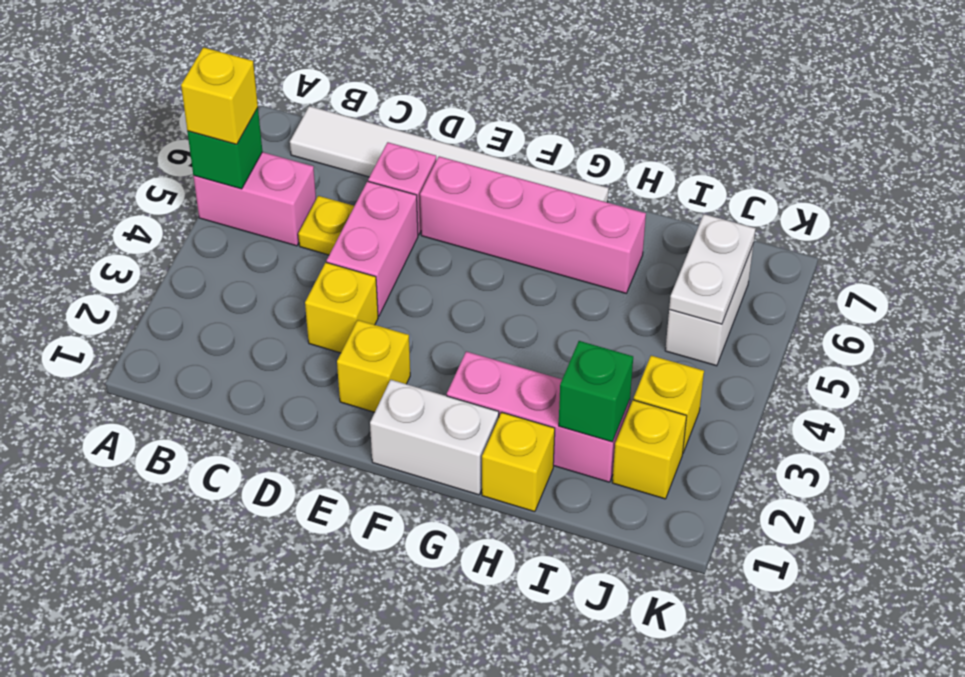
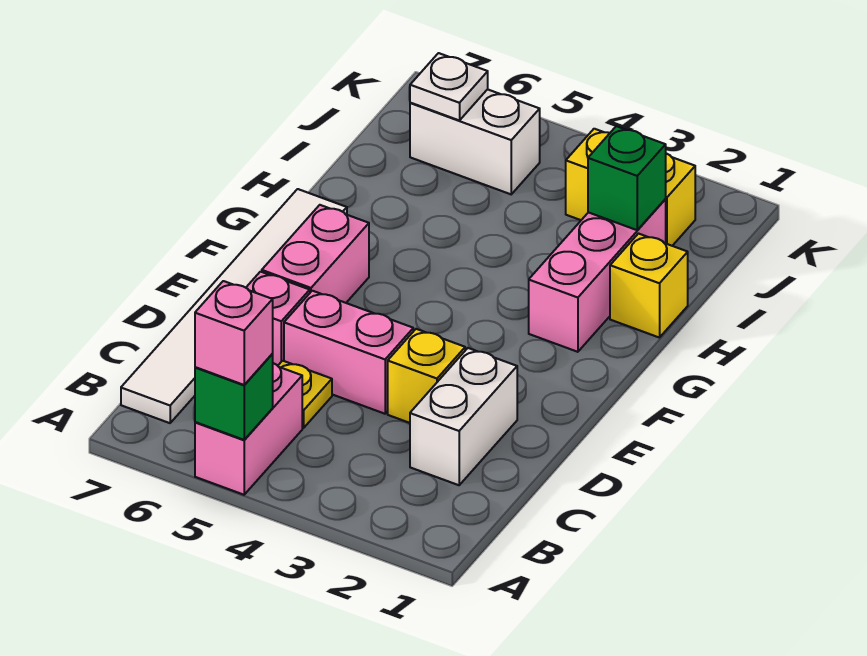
yellow 1x1 brick [181,47,258,144] -> pink 1x1 brick [195,281,273,385]
yellow 1x1 brick [337,320,410,412] -> none
pink 1x4 brick [420,156,646,293] -> pink 1x2 brick [262,205,369,303]
white 1x2 brick [370,380,499,495] -> white 1x2 brick moved to [410,348,517,485]
white 1x2 plate [669,214,756,324] -> white 1x1 plate [410,53,488,121]

